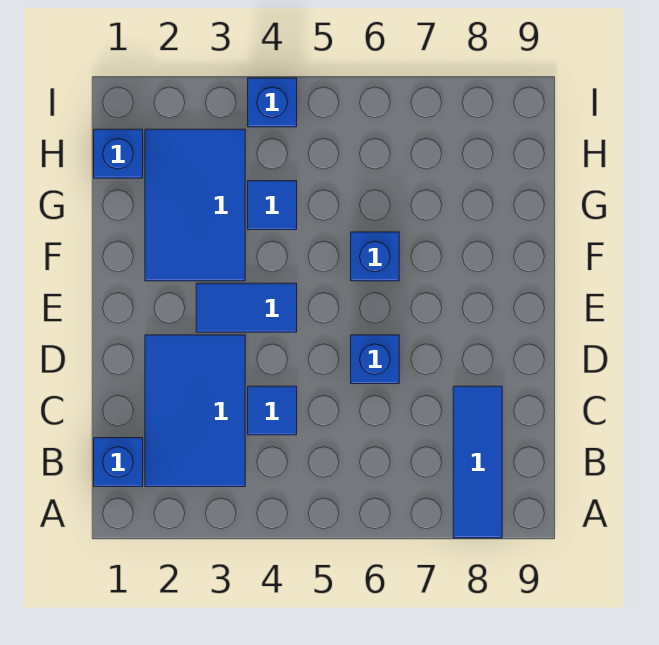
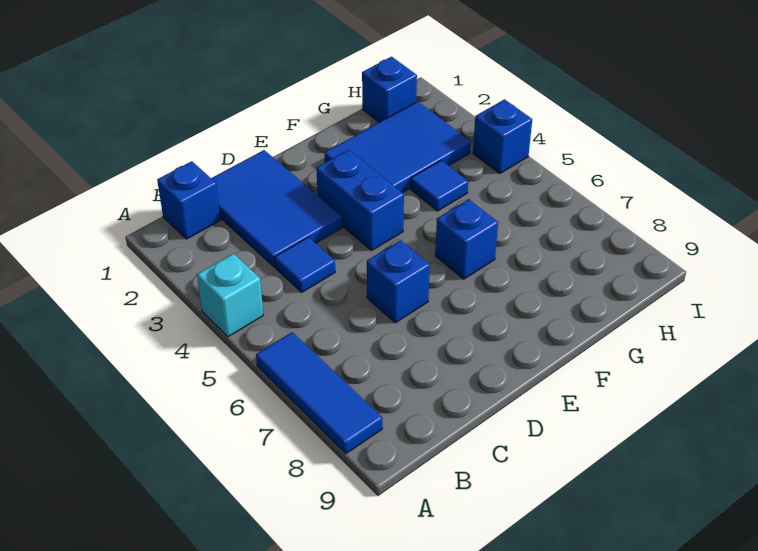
none -> cyan 1x1 brick [197,254,264,337]
blue 1x3 tile [453,386,502,538] -> blue 1x3 tile turned to [256,332,382,454]
blue 2x3 tile [145,335,245,487] -> blue 2x3 tile turned to [211,150,342,267]
blue 1x2 tile [196,283,297,332] -> blue 1x2 brick [316,150,404,251]

